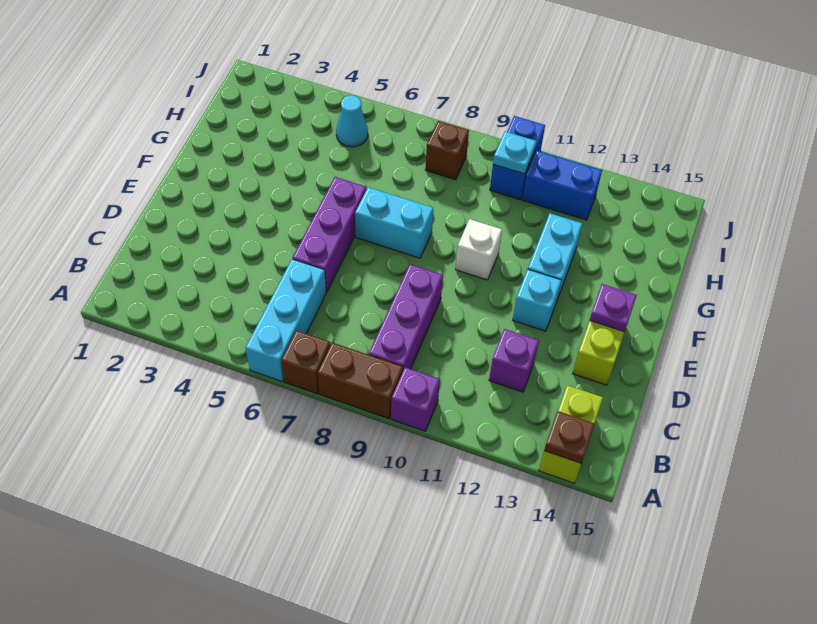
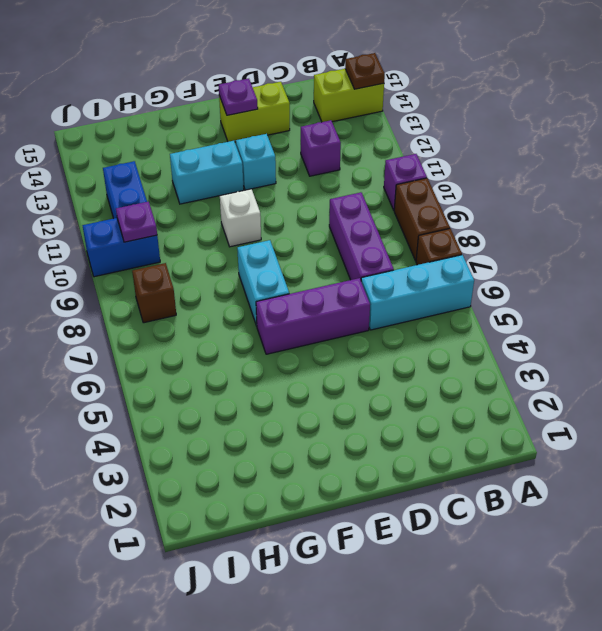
purple 1x3 brick [369,264,443,370] -> purple 1x3 brick turned to [329,192,394,280]
cyan 1x1 cone [336,95,368,147] -> none
cyan 1x1 plate [493,132,536,174] -> purple 1x1 plate [116,202,157,242]

